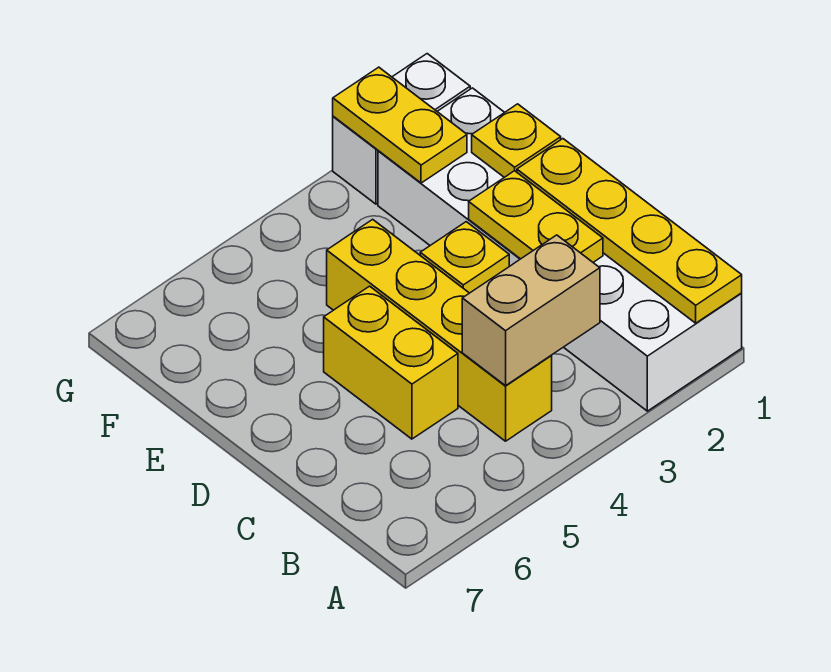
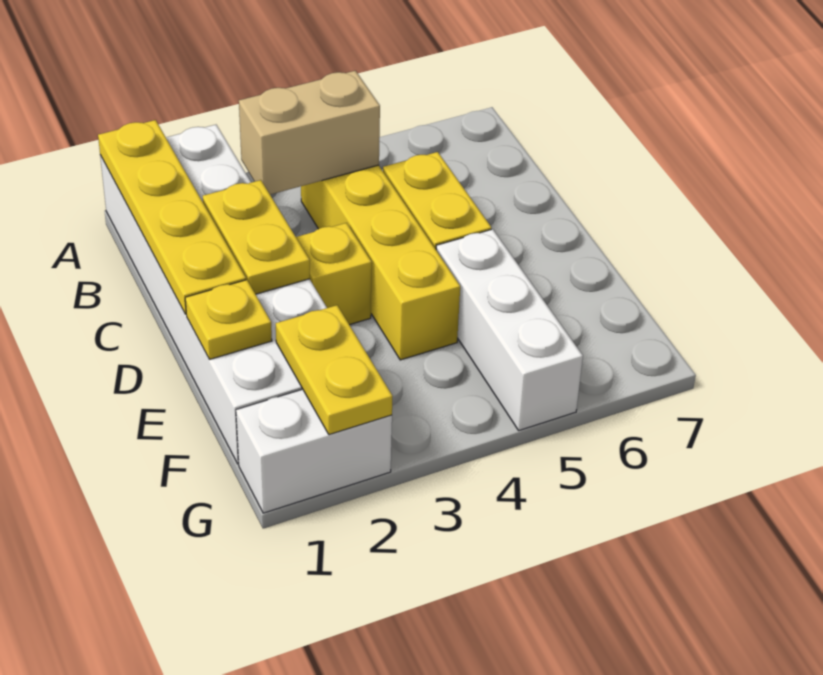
none -> white 1x3 brick [436,229,583,430]

